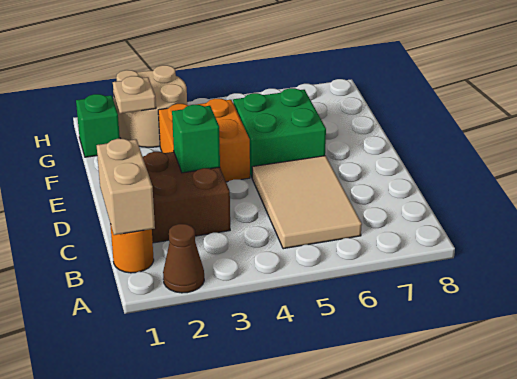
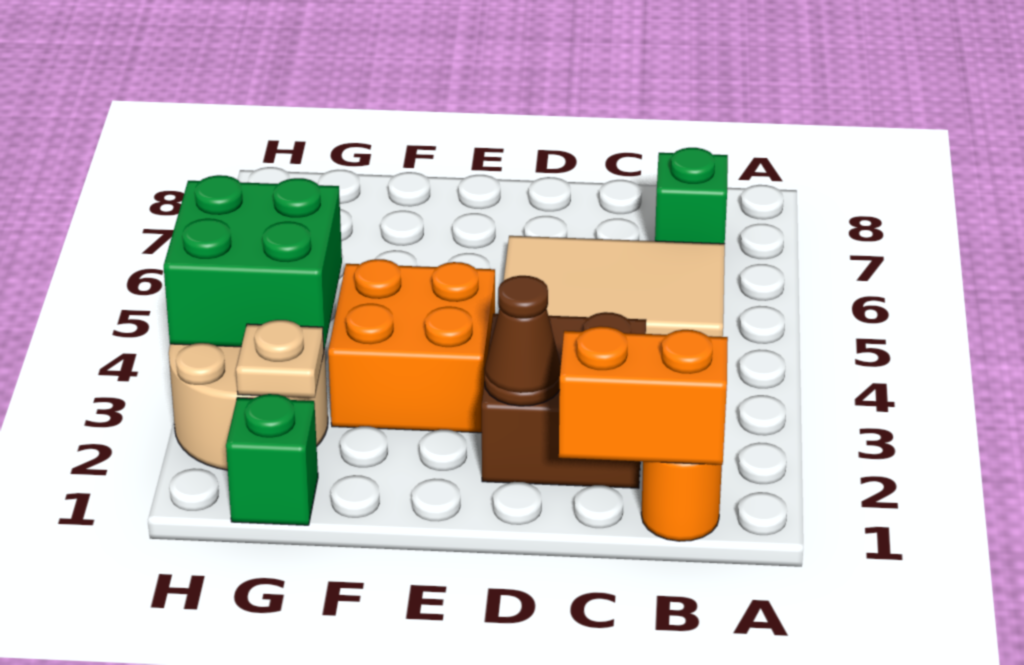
brown 1x1 cone [163,224,204,293] -> brown 1x1 cone moved to [484,276,561,406]
tan 1x2 brick [97,139,155,235] -> orange 1x2 brick [559,326,728,465]
green 1x1 brick [172,105,220,173] -> green 1x1 brick moved to [655,148,728,244]
green 2x2 brick [233,88,326,177] -> green 2x2 brick moved to [164,175,342,349]

